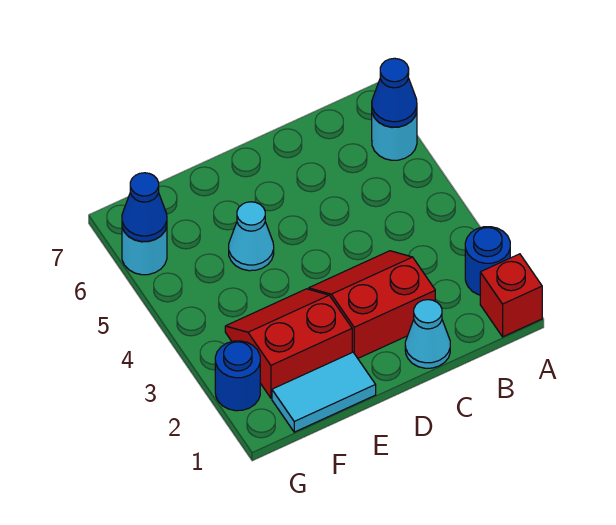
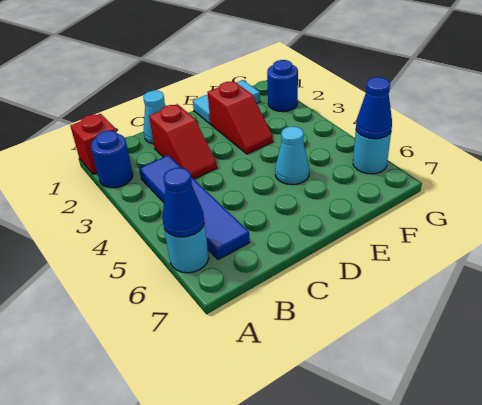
none -> blue 1x4 tile [139,155,250,260]
red 2x2 slope [309,251,435,358] -> red 1x2 slope [149,104,217,179]
red 2x2 slope [225,289,352,398] -> red 1x2 slope [207,81,273,154]

